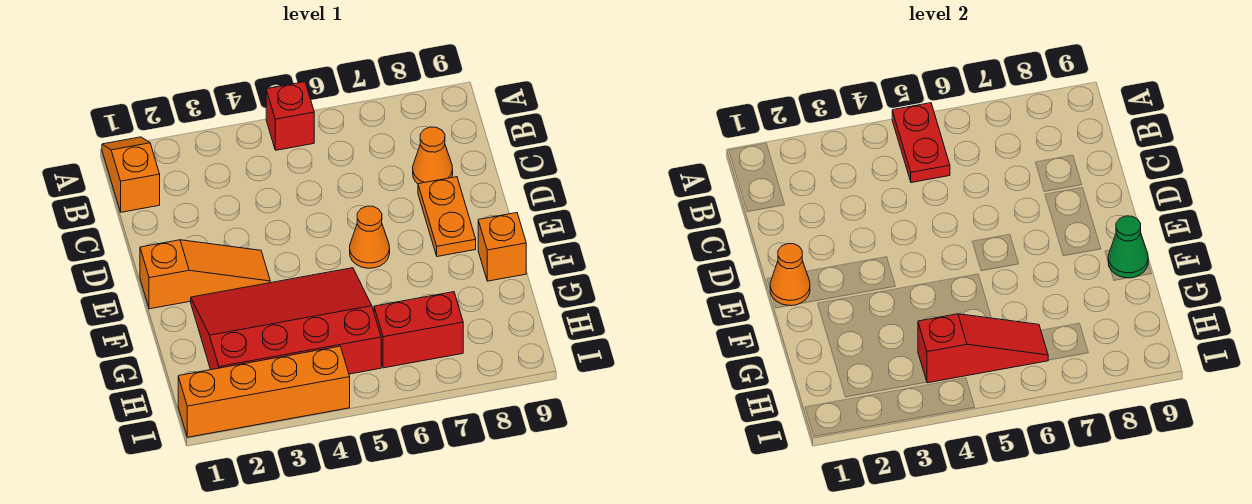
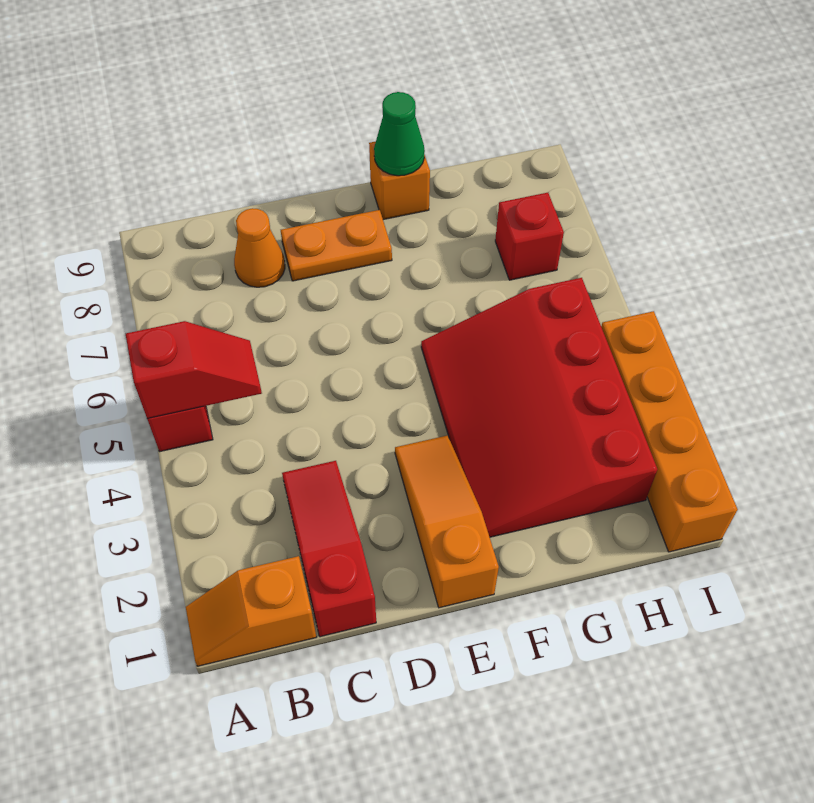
red 1x2 plate [892,103,950,183] -> red 1x2 slope [126,321,262,419]
orange 1x1 cone [770,244,810,306] -> none
orange 1x1 cone [350,206,390,268] -> none
red 1x3 slope [918,314,1048,383] -> red 1x3 slope moved to [282,461,376,637]
red 1x2 brick [374,292,463,368] -> red 1x1 brick [495,193,564,280]

